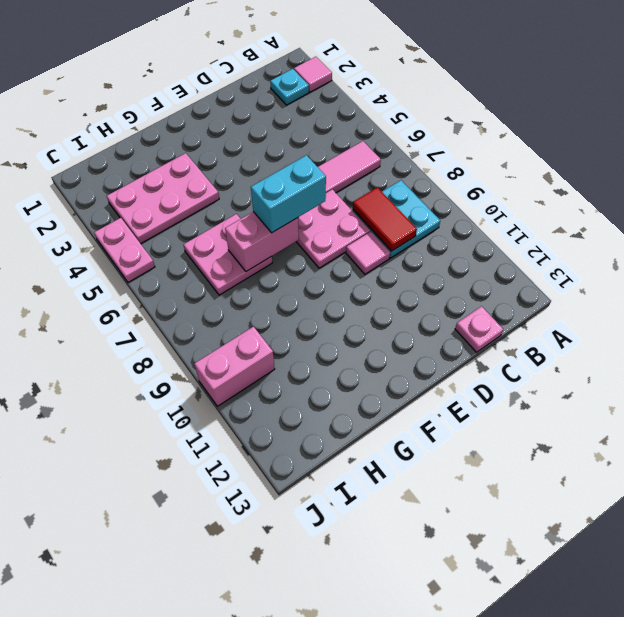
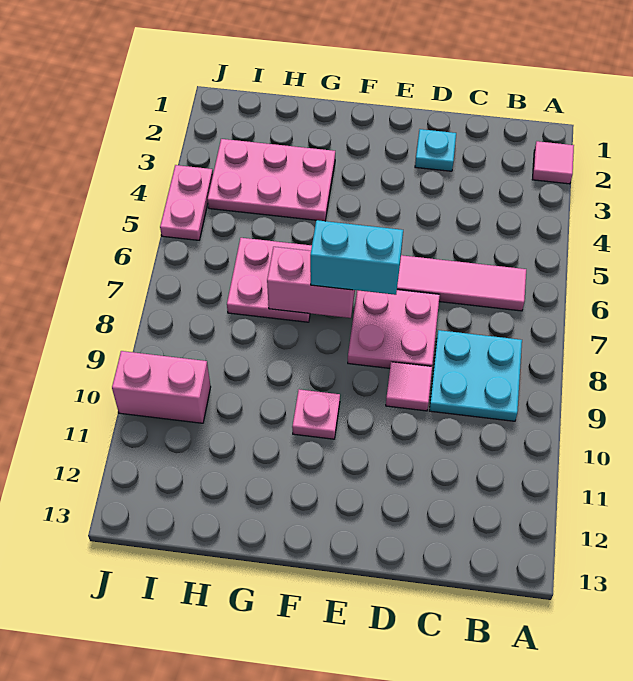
cyan 1x1 plate [270,69,309,105] -> cyan 1x1 plate moved to [415,129,456,171]
red 1x2 tile [353,187,417,251] -> none
pink 1x1 plate [455,306,503,352] -> pink 1x1 plate moved to [292,389,340,439]

